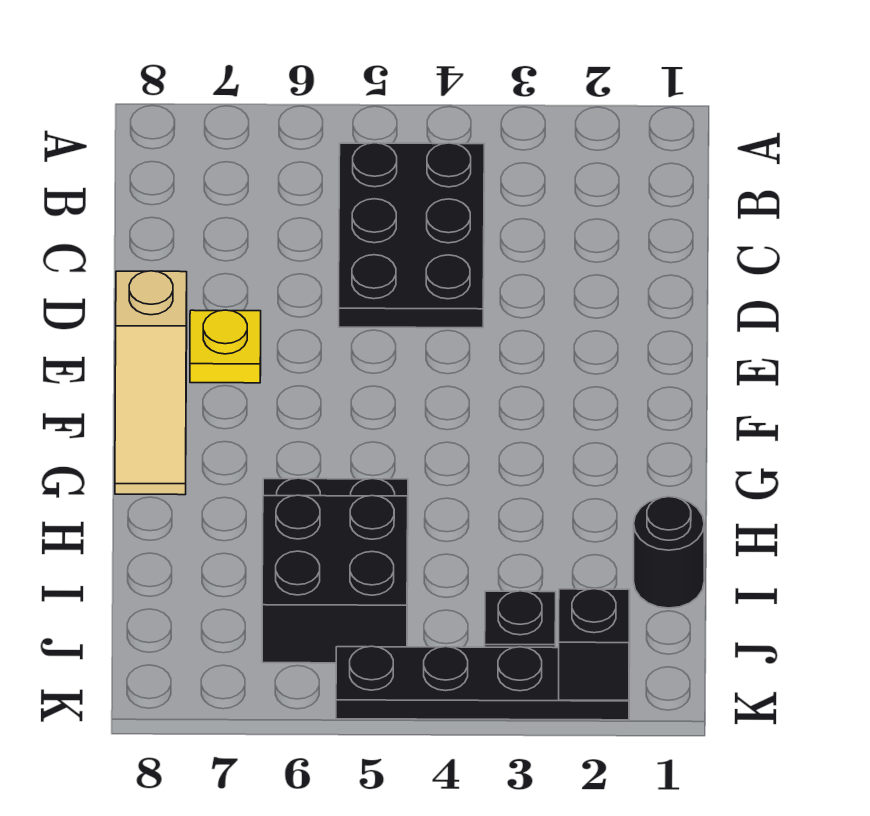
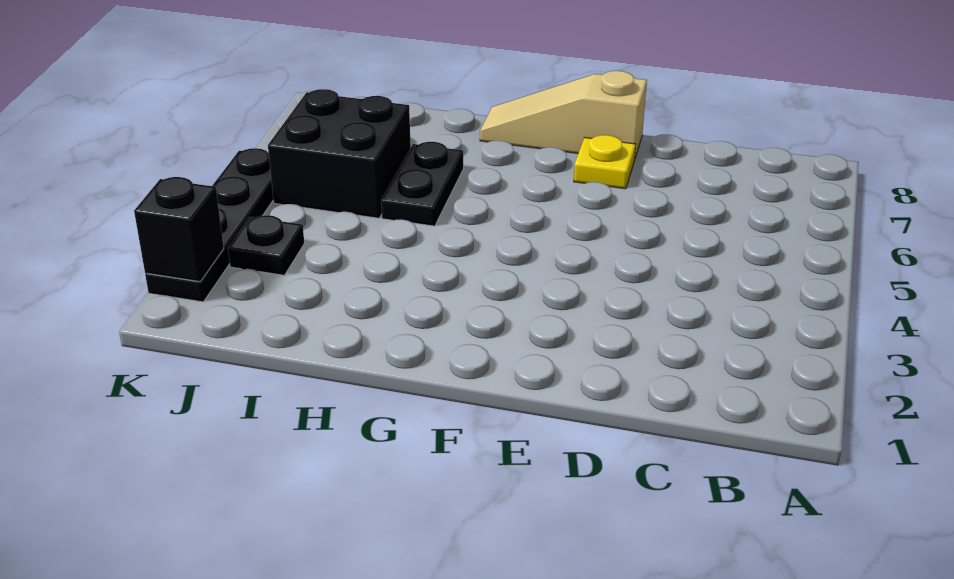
black 2x3 plate [339,143,484,328] -> none
black 1x1 round brick [634,497,704,608] -> none

